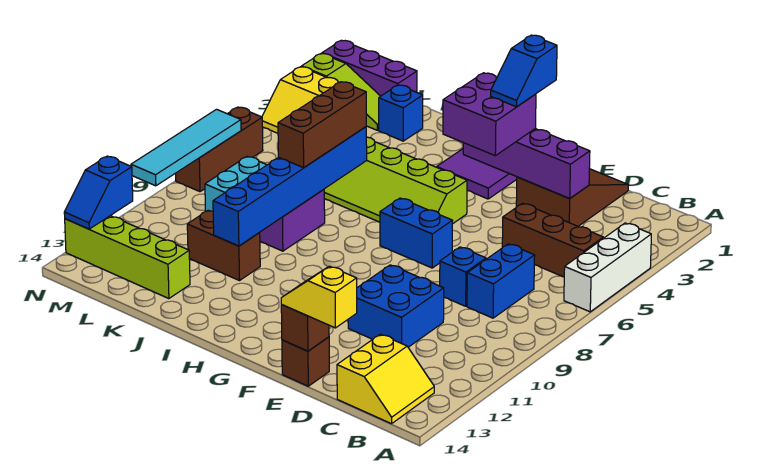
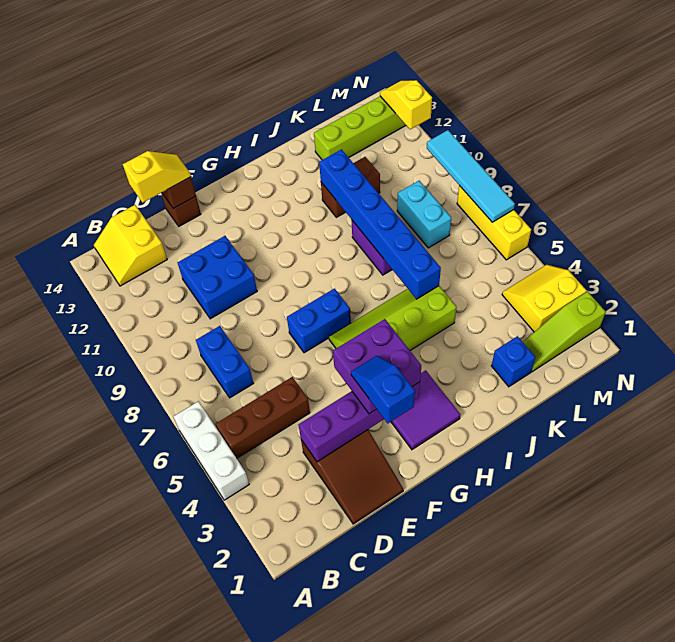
blue 1x1 brick [440,247,486,306] -> none
brown 1x3 brick [278,82,366,168] -> none
purple 1x3 brick [322,40,417,96] -> none
brown 1x3 brick [176,107,263,192] -> yellow 1x3 brick [457,186,531,260]
blue 1x2 slope [64,156,133,229] -> yellow 1x2 slope [380,80,432,129]

